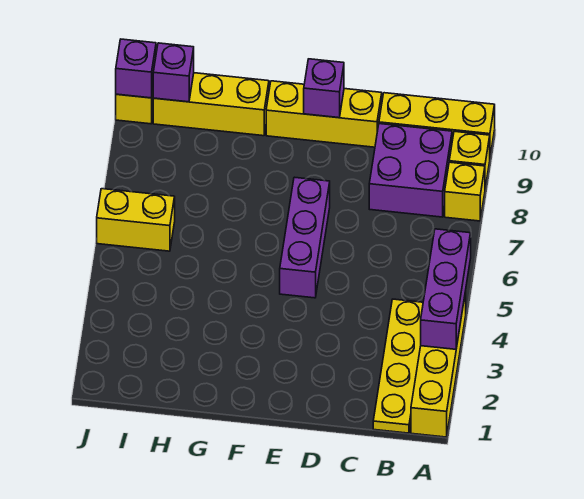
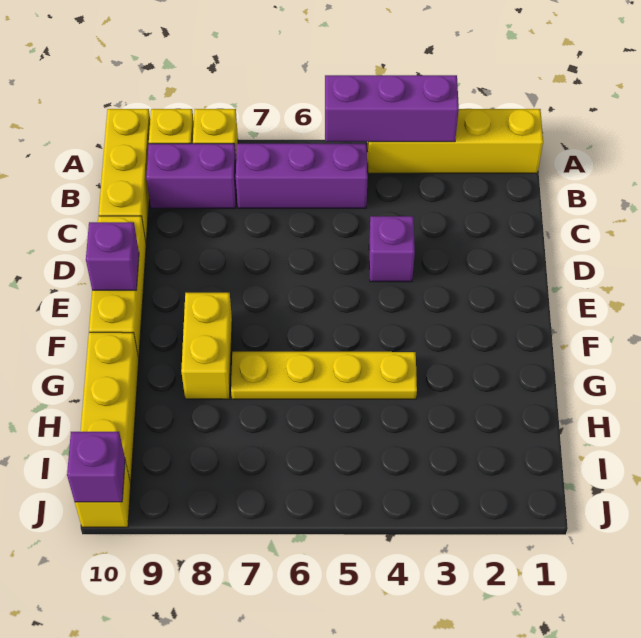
yellow 1x4 plate [373,299,423,433] -> yellow 1x4 plate moved to [231,352,417,399]
purple 2x2 brick [369,124,452,217] -> purple 1x2 brick [146,144,236,208]
purple 1x3 brick [280,177,330,298] -> purple 1x3 brick moved to [236,144,368,208]
yellow 1x2 brick [97,189,175,251] -> yellow 1x2 brick moved to [181,293,232,399]
purple 1x1 brick [153,43,194,102] -> purple 1x1 brick moved to [369,216,415,282]

